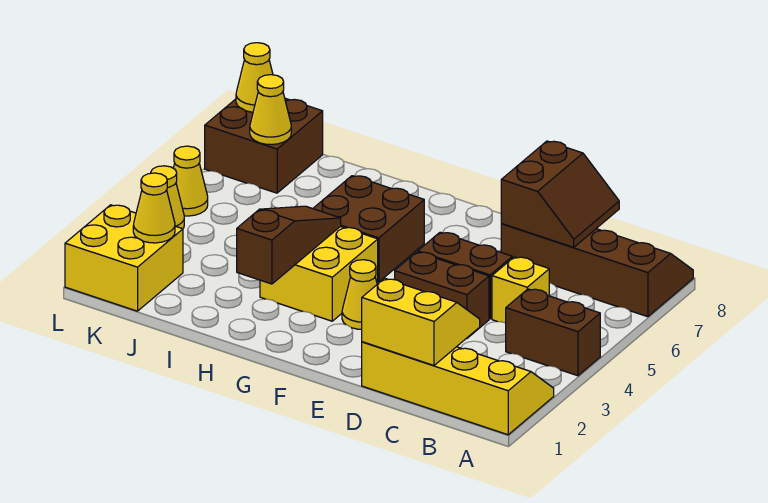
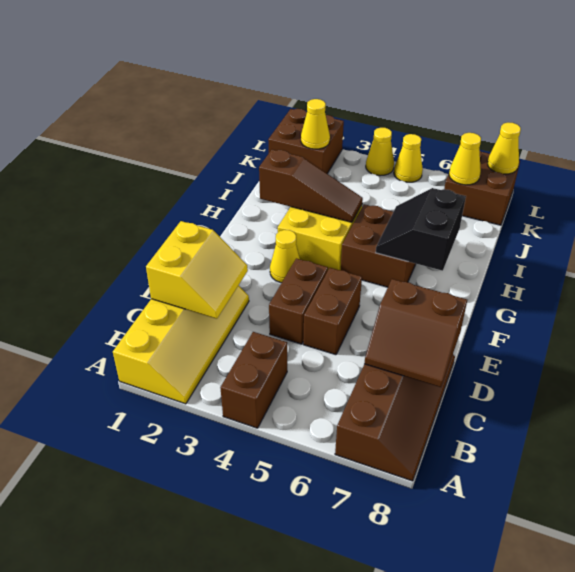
yellow 1x1 brick [492,257,549,323] -> none
none -> black 2x2 slope [376,188,466,271]
yellow 2x2 brick [65,205,183,311] -> brown 2x2 brick [268,109,344,173]

